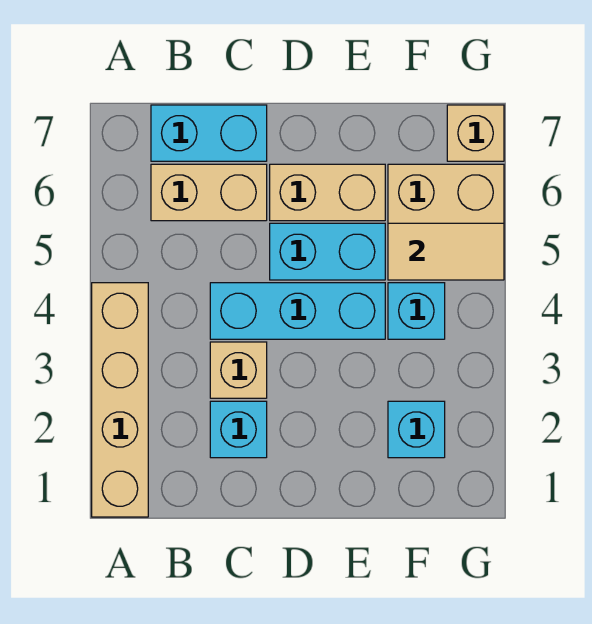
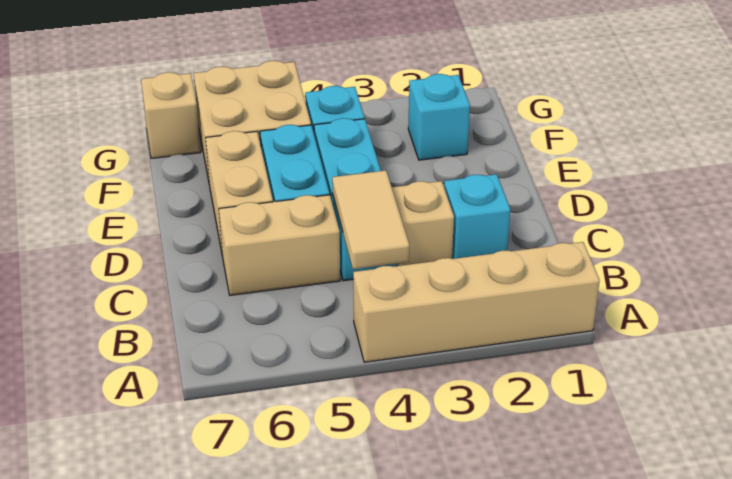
tan 1x2 brick [151,164,267,221] -> tan 1x2 brick turned to [219,195,340,295]
cyan 1x2 brick [151,105,267,161] -> none
tan 1x2 tile [388,223,504,280] -> tan 1x2 tile moved to [332,170,409,269]

